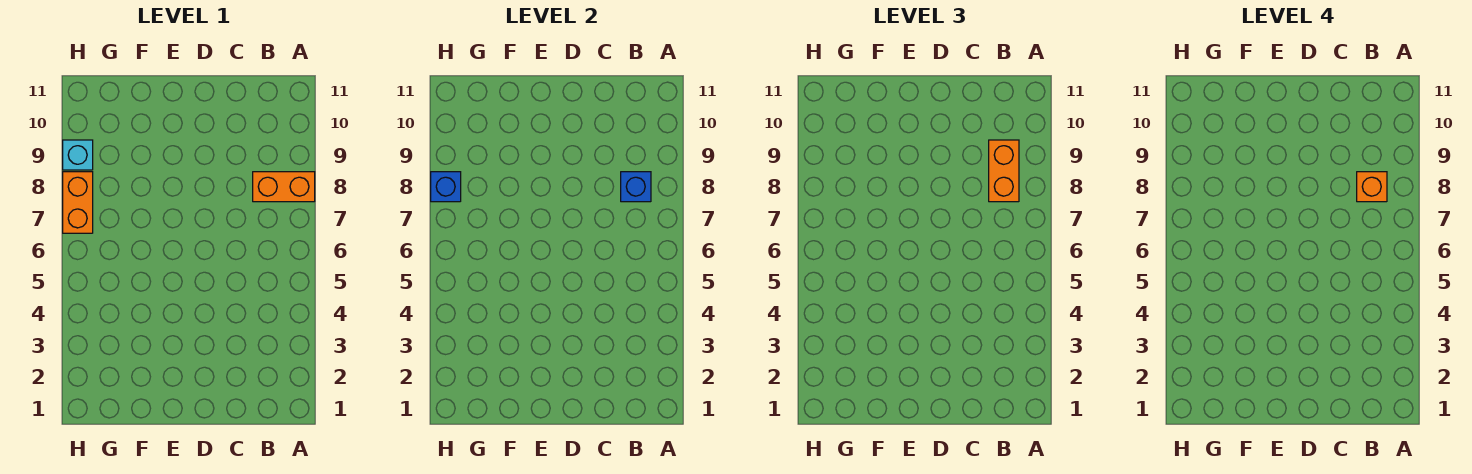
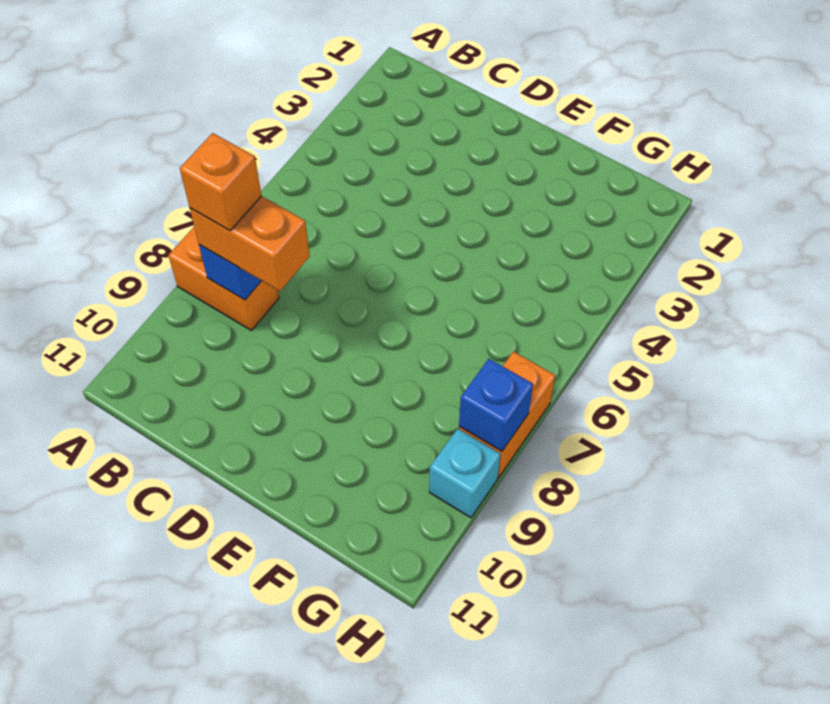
orange 1x2 brick [989,140,1019,202] -> orange 1x2 brick turned to [190,196,310,291]

